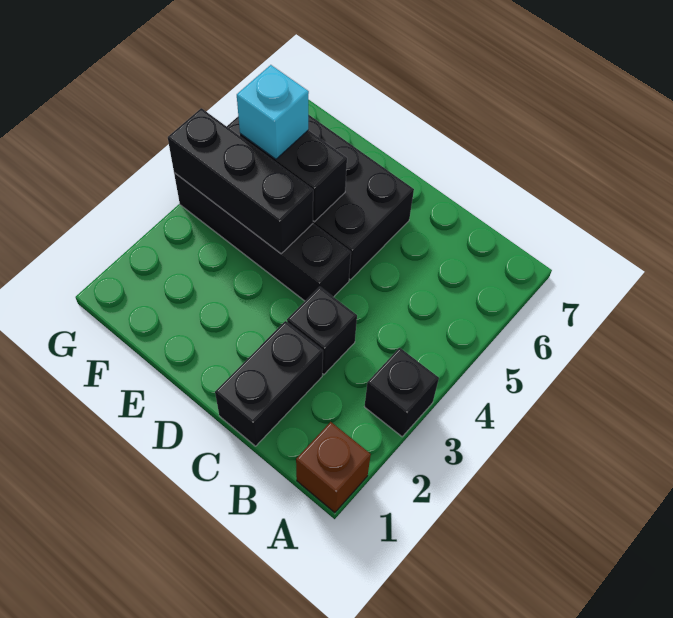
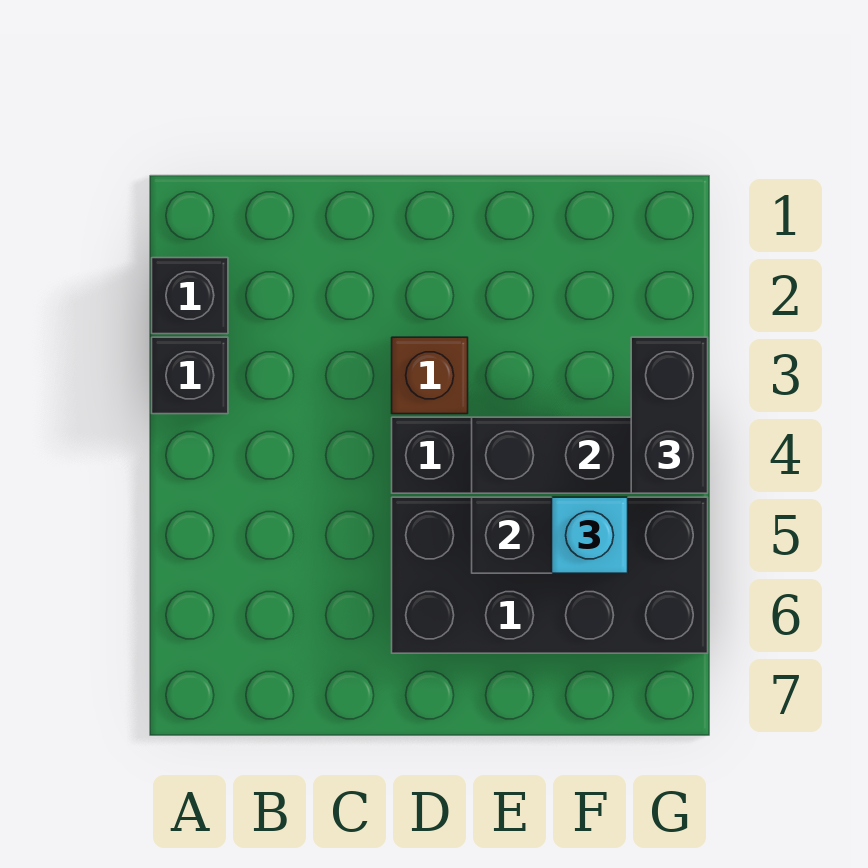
brown 1x1 brick [296,422,371,513] -> brown 1x1 brick moved to [392,337,468,414]
black 1x2 brick [215,321,323,446] -> black 1x2 brick moved to [631,337,708,493]
black 1x1 brick [287,287,357,375] -> black 1x1 brick moved to [152,258,228,334]

